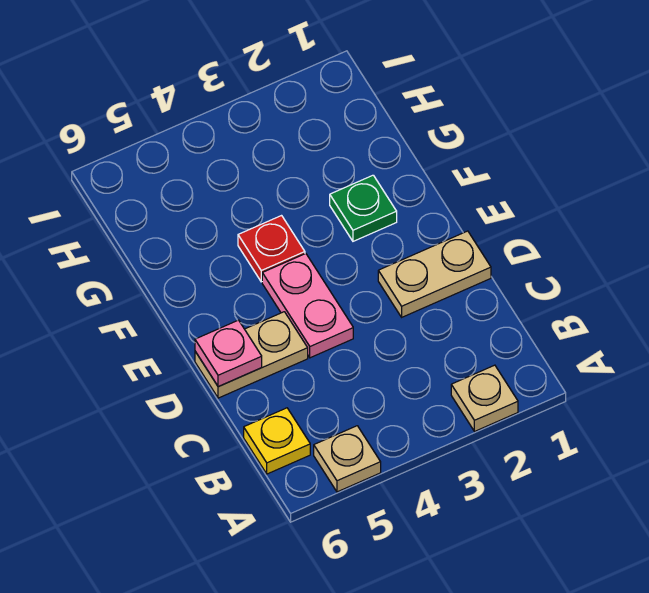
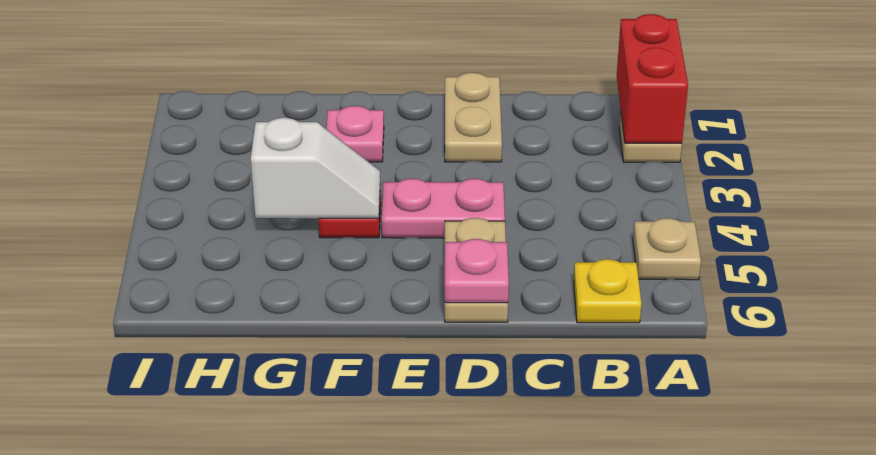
none -> red 1x2 brick [617,14,688,143]
green 1x1 plate [330,175,397,241] -> pink 1x1 plate [326,106,384,162]
none -> white 1x2 slope [251,118,380,218]

